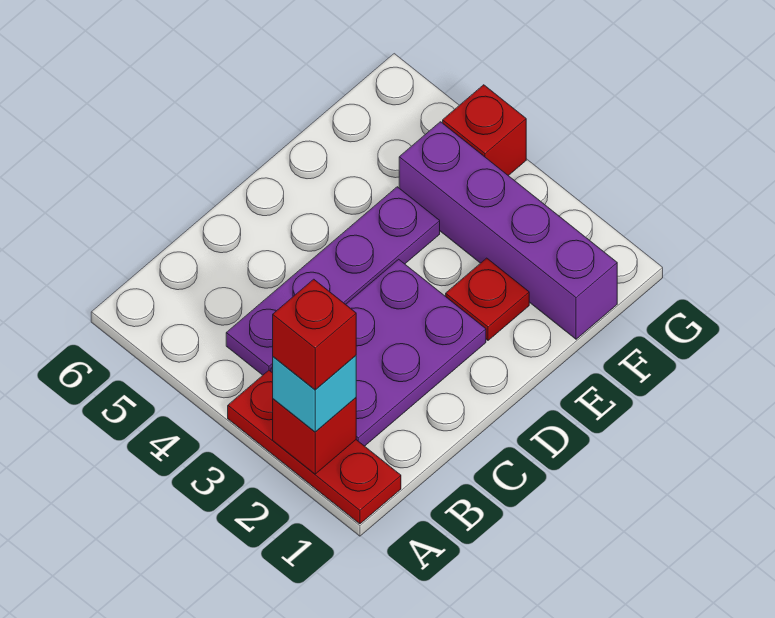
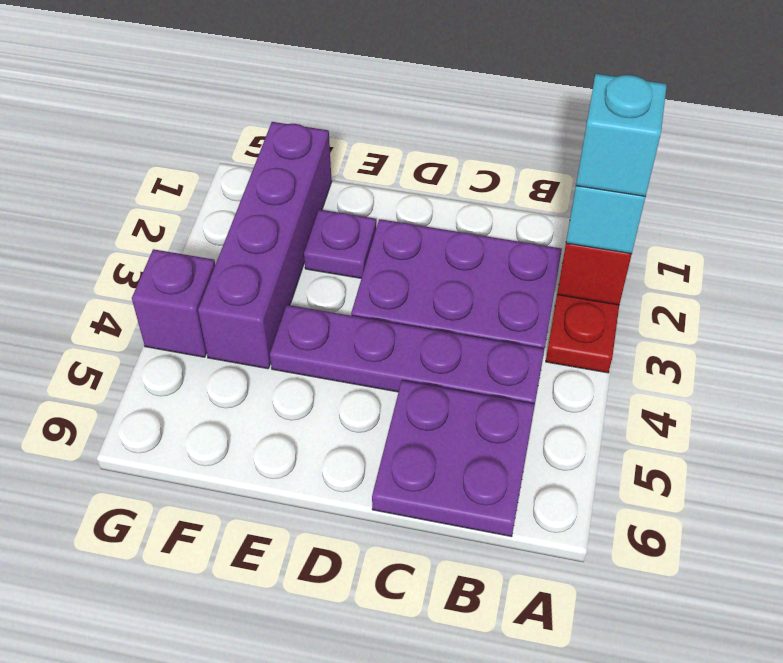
red 1x1 brick [273,279,356,390] -> cyan 1x1 brick [576,74,667,197]
none -> purple 2x2 plate [372,381,535,537]
red 1x1 plate [446,258,529,340] -> purple 1x1 plate [304,210,376,278]
red 1x1 brick [443,85,526,176] -> purple 1x1 brick [132,249,215,357]

